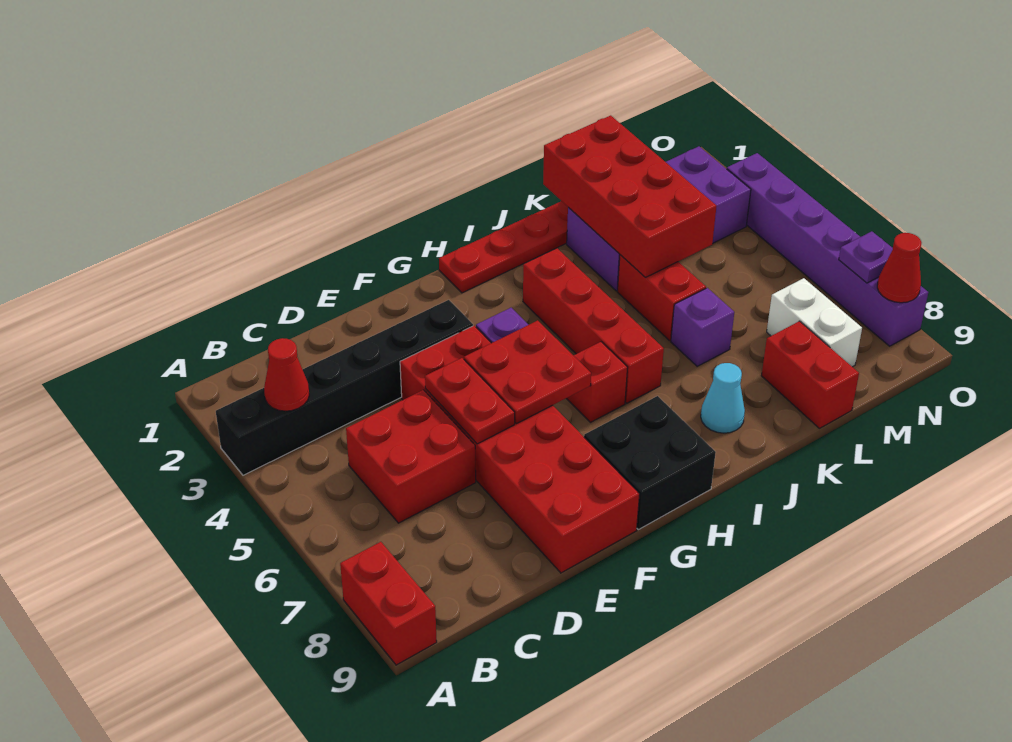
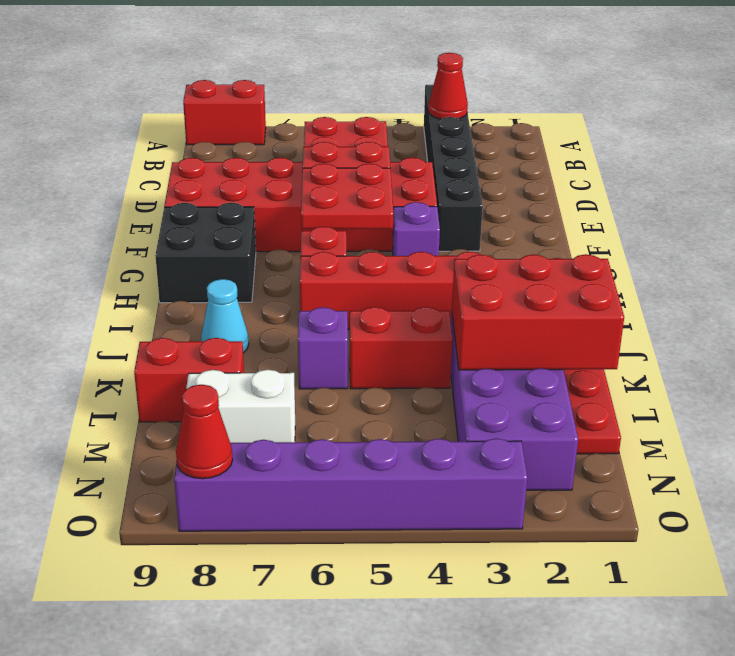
red 2x4 brick [543,115,716,277] -> red 2x3 brick [452,254,624,370]
purple 1x1 plate [839,231,893,283] -> none

